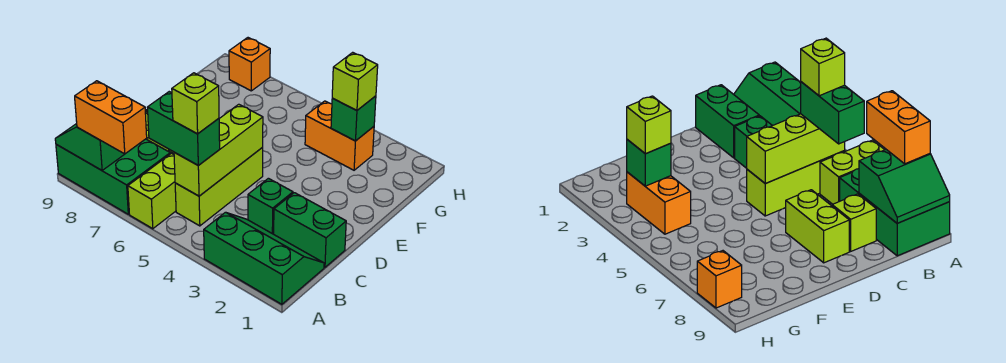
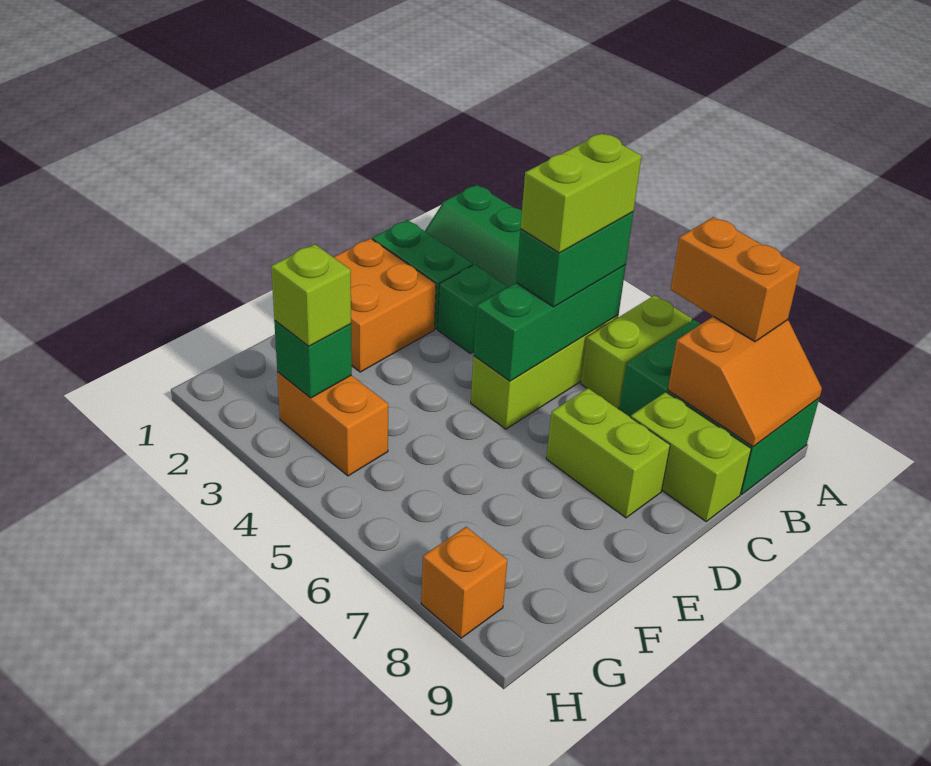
green 2x2 slope [55,124,124,170] -> orange 2x2 slope [668,316,822,447]
lime 1x3 brick [174,104,263,196] -> green 1x3 brick [474,265,626,381]
green 1x2 brick [147,92,220,165] -> green 1x2 brick turned to [516,212,633,307]
lime 1x1 brick [172,73,219,134] -> lime 1x2 brick [521,133,641,253]
lime 1x1 brick [832,194,876,251] -> lime 1x2 brick [631,392,751,521]
none -> orange 2x2 brick [334,239,436,372]

